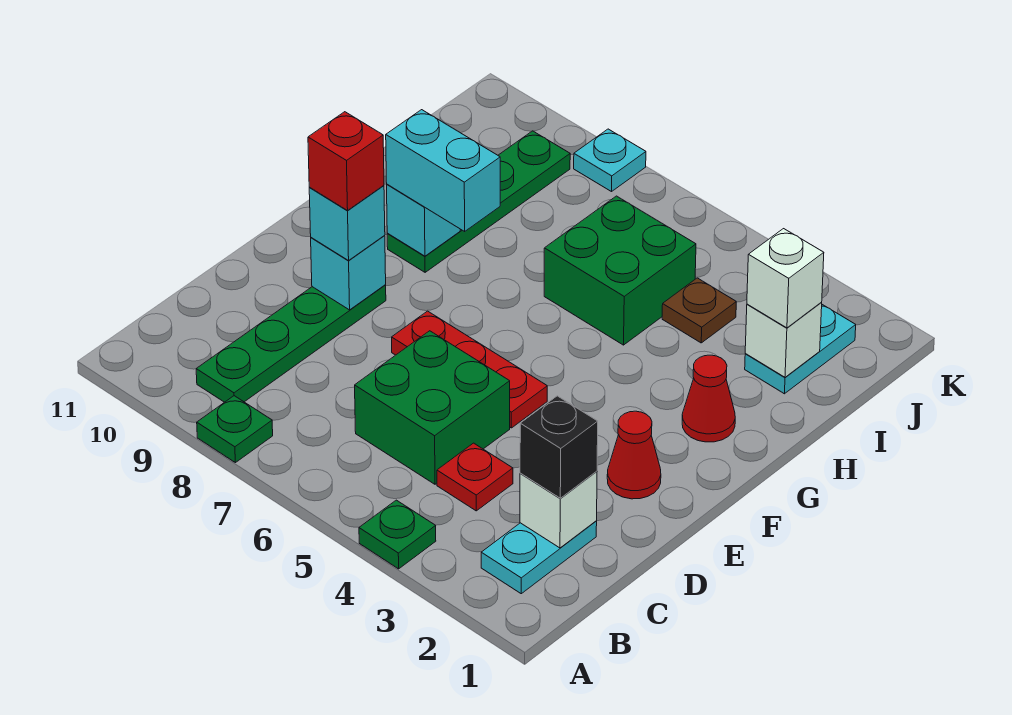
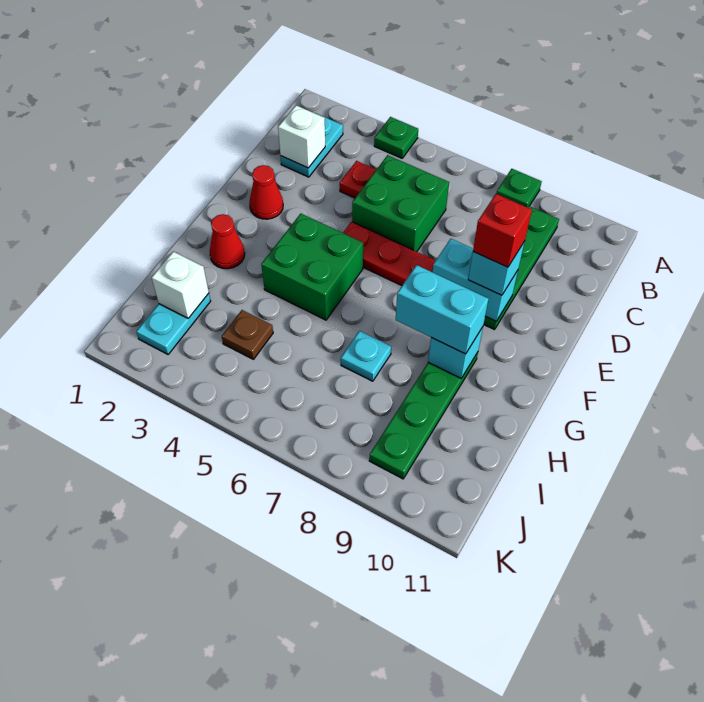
black 1x1 brick [520,396,598,498] -> none
cyan 1x1 brick [311,235,386,310] -> cyan 1x2 brick [433,239,518,321]
green 2x2 brick [544,196,696,345] -> green 2x2 brick moved to [261,214,363,320]
white 1x1 brick [747,229,824,328] -> none
cyan 1x1 plate [574,129,646,192] -> cyan 1x1 plate moved to [341,331,391,381]

